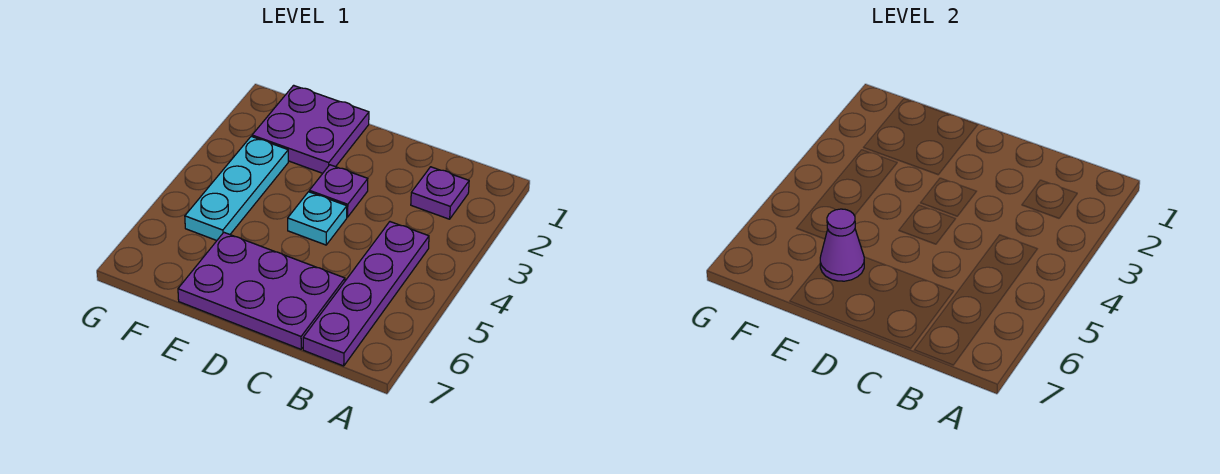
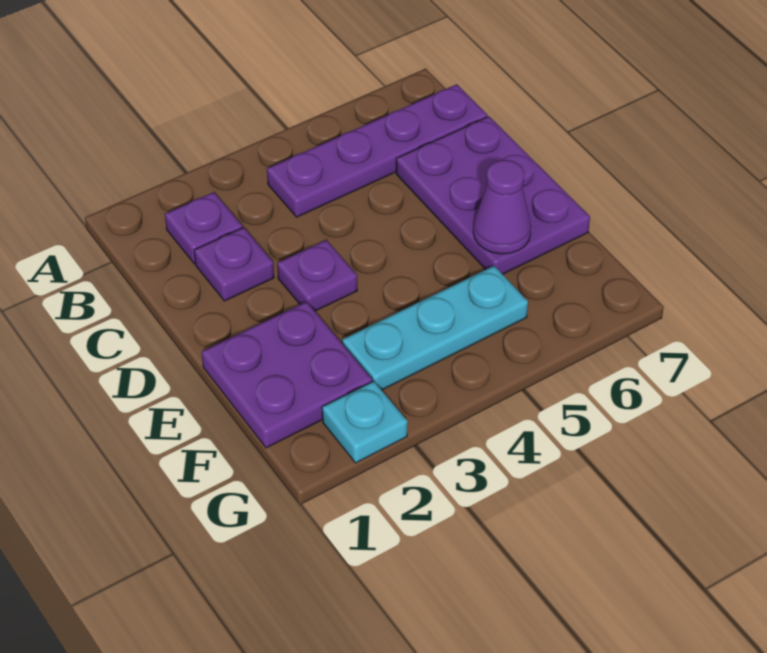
none -> purple 1x1 plate [194,227,274,301]
cyan 1x1 plate [288,192,347,245] -> cyan 1x1 plate moved to [322,381,408,463]

